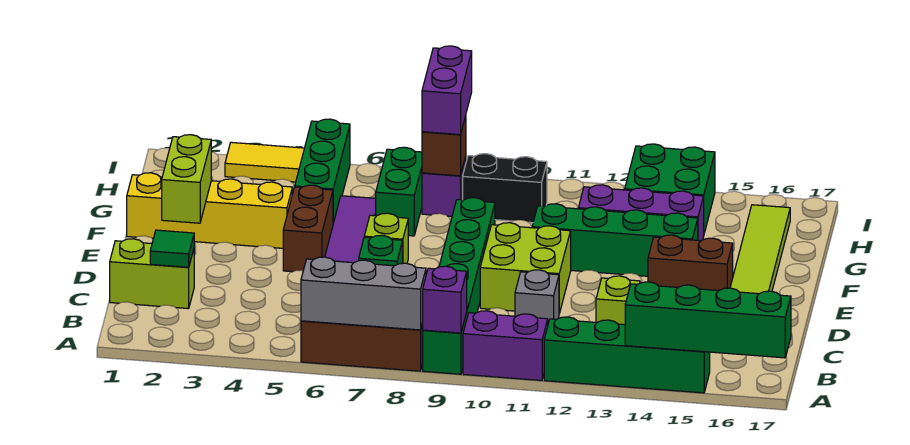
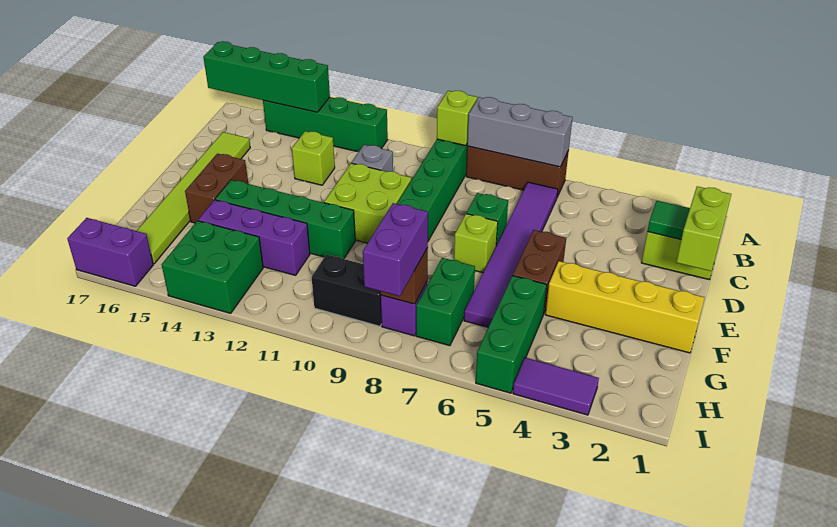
purple 1x1 brick [423,266,467,333] -> lime 1x1 brick [437,91,477,146]
purple 1x2 brick [463,311,548,380] -> purple 1x2 brick moved to [67,218,153,286]
lime 1x2 brick [162,135,211,223] -> lime 1x2 brick moved to [676,186,731,271]
brown 1x2 brick [648,235,733,291] -> brown 1x2 brick turned to [185,154,248,223]
yellow 1x2 tile [225,142,304,182] -> purple 1x2 tile [513,358,599,415]

